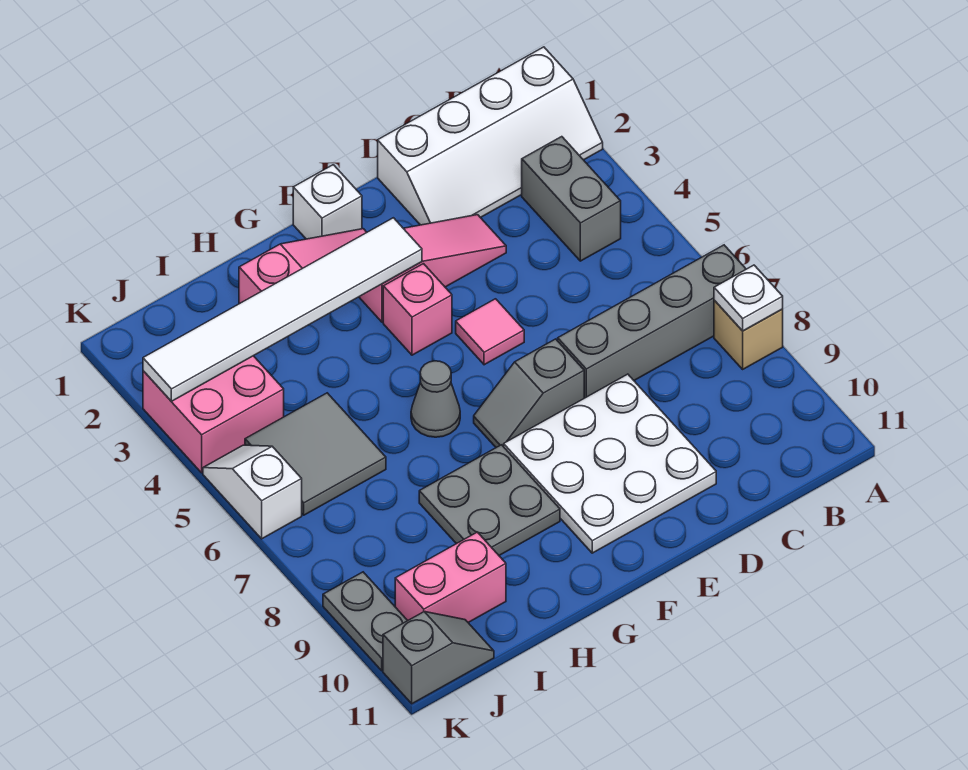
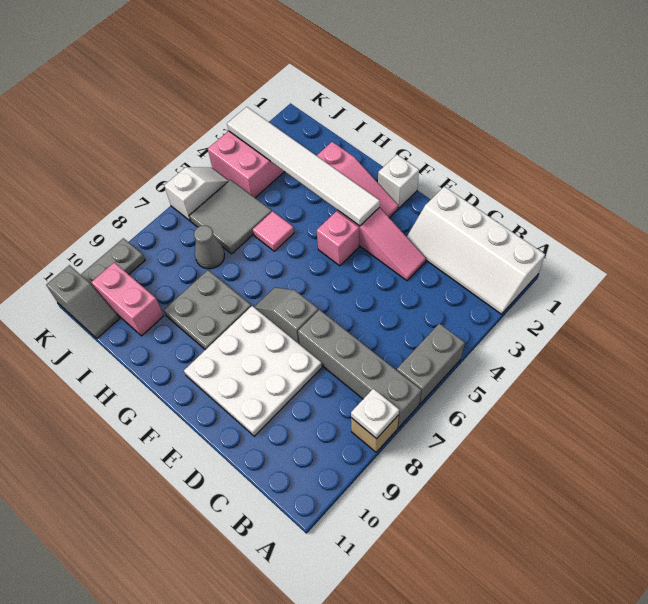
grey 1x2 brick [522,137,621,261] -> grey 1x2 brick moved to [397,323,465,404]
pink 1x1 tile [456,299,524,365] -> pink 1x1 tile moved to [253,211,294,251]
grey 1x1 cone [411,361,460,437] -> grey 1x1 cone moved to [194,225,224,269]

